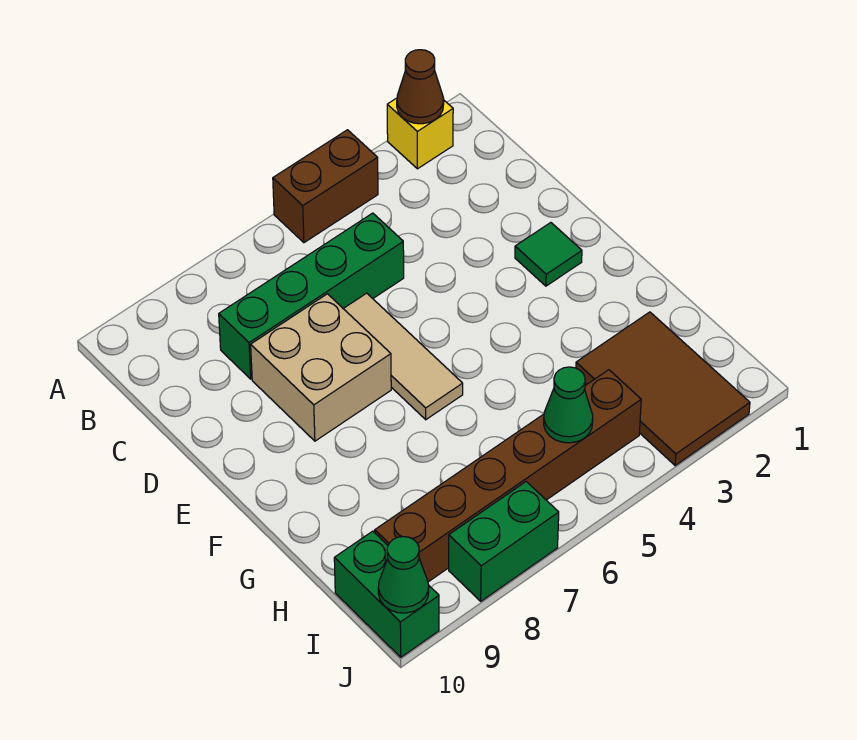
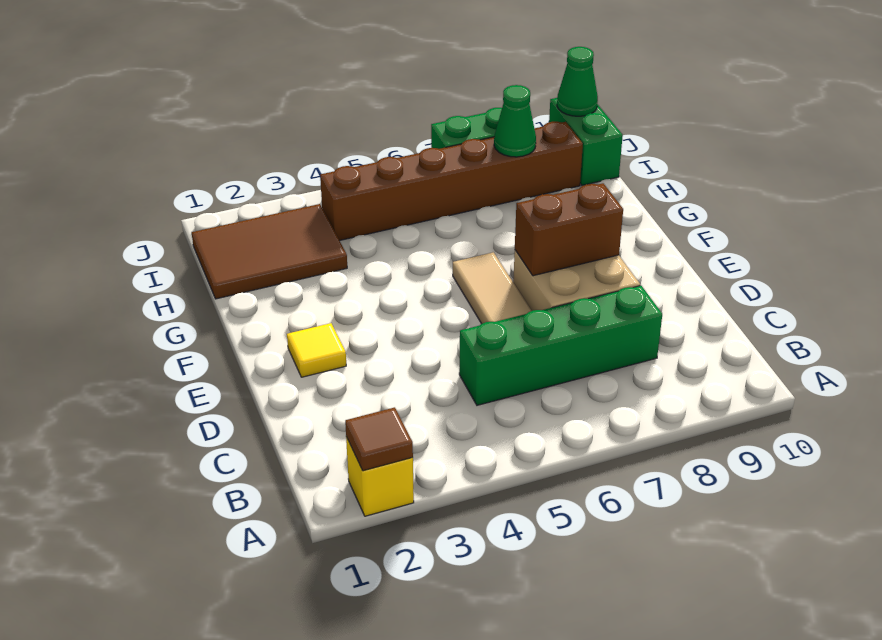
brown 1x1 cone [397,50,444,124] -> brown 1x1 tile [345,407,413,471]
brown 1x2 brick [273,130,378,243] -> brown 1x2 brick moved to [515,183,623,276]
green 1x1 tile [515,223,582,286] -> yellow 1x1 tile [287,323,346,377]
brown 2x3 tile [576,312,750,465] -> brown 2x3 tile turned to [192,204,347,299]
green 1x1 cone [544,367,593,443] -> green 1x1 cone moved to [494,85,536,157]

